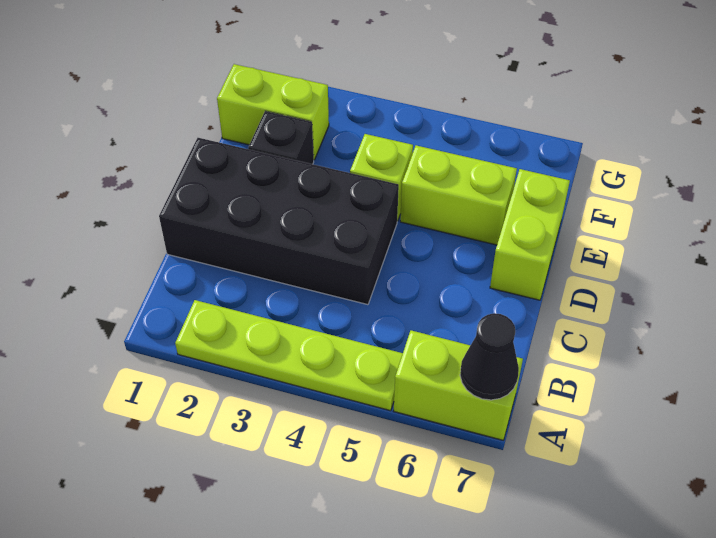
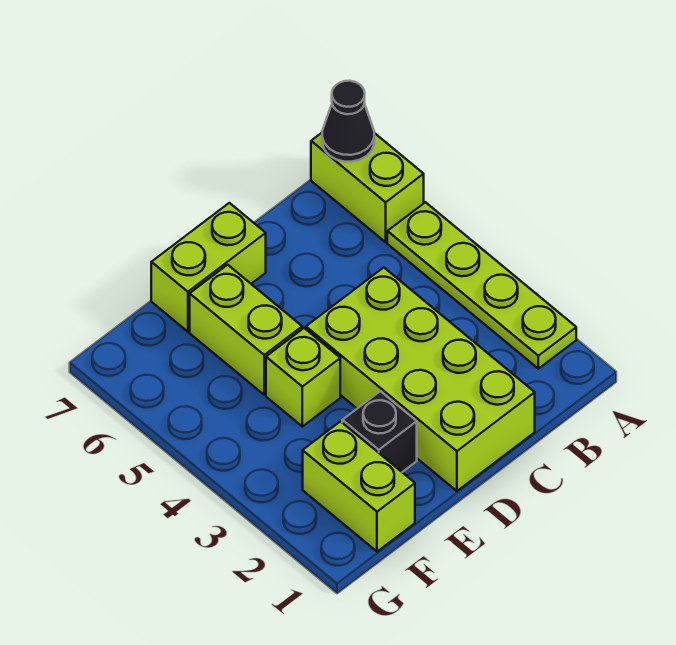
black 2x4 brick [159,138,399,305] -> lime 2x4 brick [306,268,535,491]

